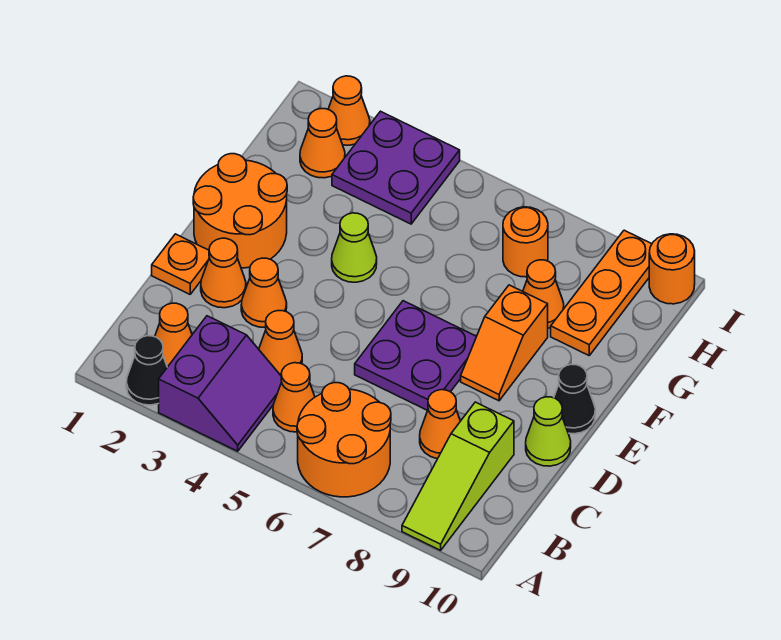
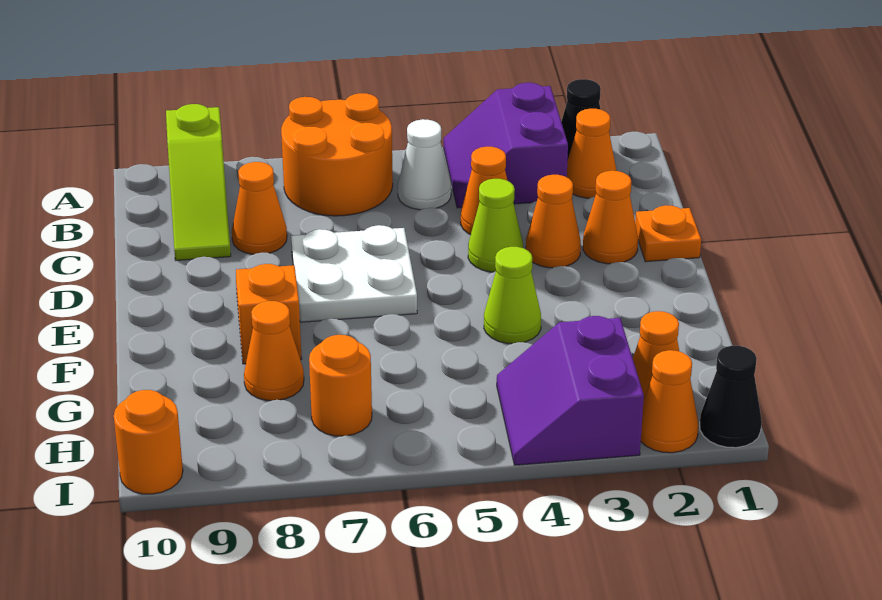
lime 1x3 slope [402,402,514,550] -> lime 1x3 slope turned to [166,104,231,260]
orange 1x1 cone [273,363,315,432] -> white 1x1 cone [398,119,451,210]
purple 2x2 plate [355,301,476,410] -> white 2x2 plate [291,225,417,322]
lime 1x1 cone [526,397,571,466] -> lime 1x1 cone moved to [468,179,523,272]
orange 2x2 round brick [193,154,287,268] -> none
black 1x1 cone [554,364,595,434] -> black 1x1 cone moved to [700,346,762,448]
orange 1x3 plate [551,230,652,355] -> none
purple 2x2 plate [332,111,460,224] -> purple 2x2 slope [497,316,644,465]

